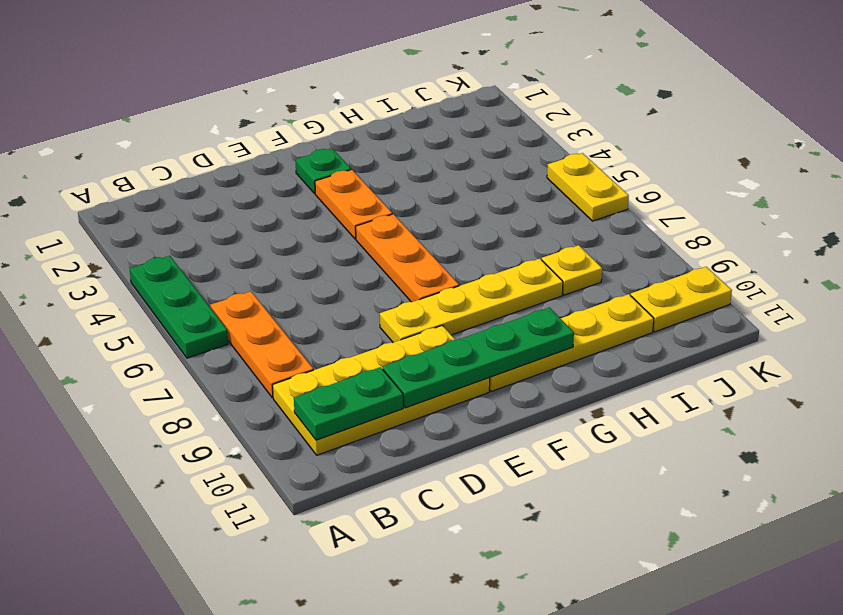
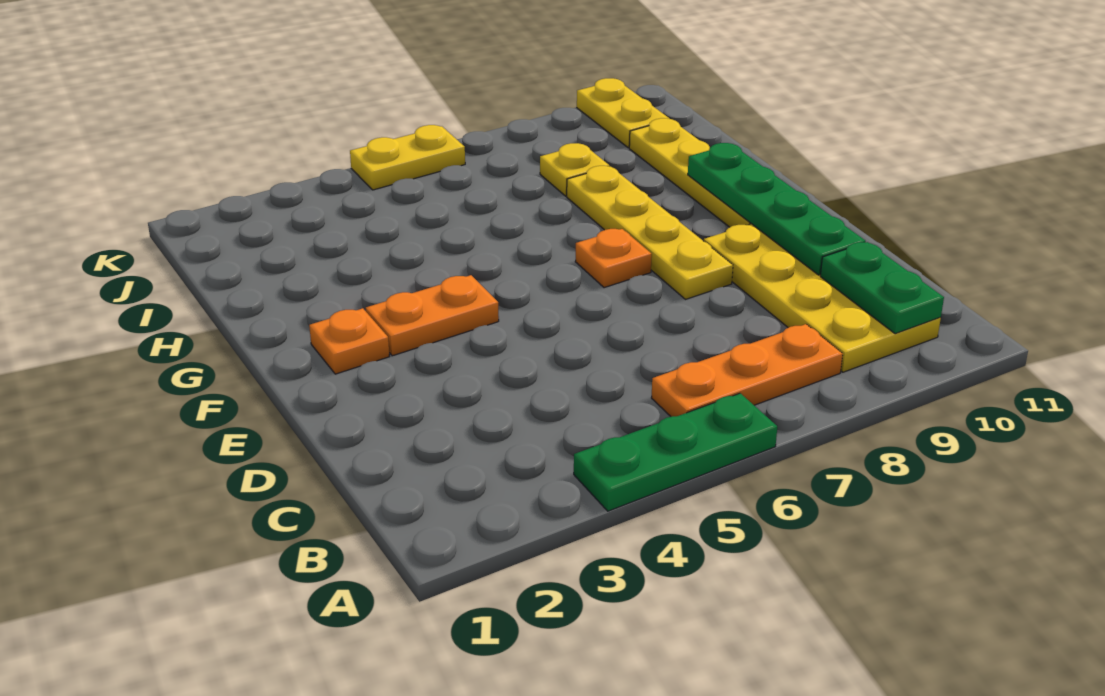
green 1x1 plate [296,148,351,193] -> orange 1x1 plate [309,308,389,374]
orange 1x3 plate [356,214,459,302] -> orange 1x1 plate [575,229,652,288]

